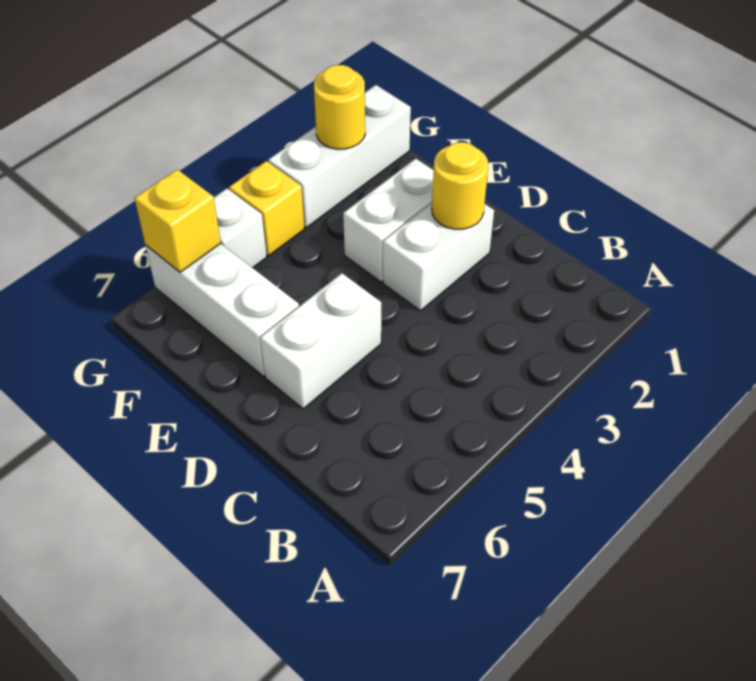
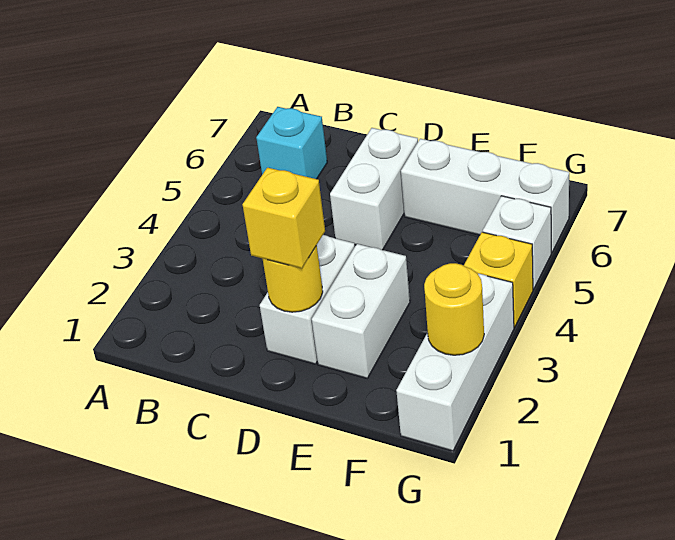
none -> cyan 1x1 brick [256,107,327,179]
yellow 1x1 brick [135,169,221,272] -> yellow 1x1 brick moved to [243,168,325,268]

